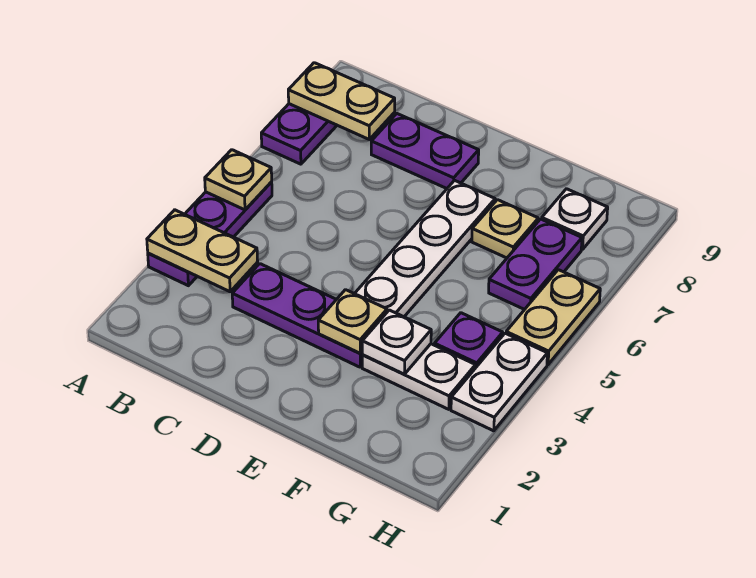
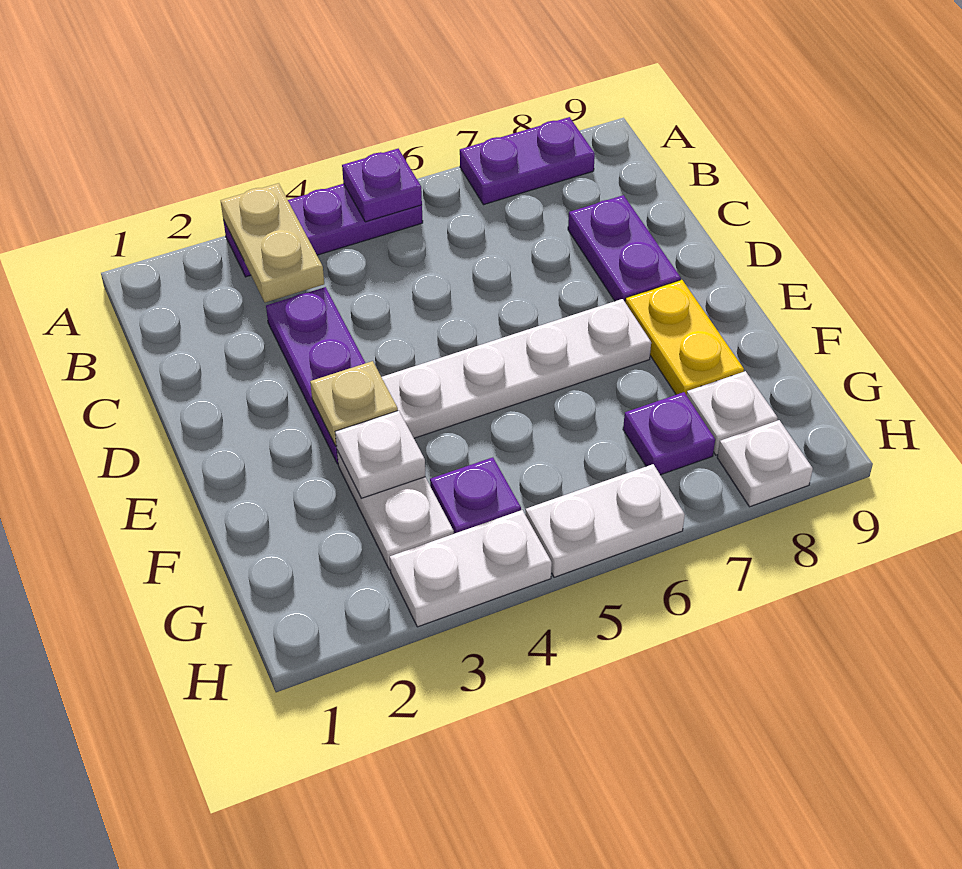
tan 1x1 plate [205,150,272,210] -> purple 1x1 plate [342,149,422,222]
tan 1x2 plate [288,63,395,140] -> none
none -> yellow 1x2 plate [625,280,744,395]
tan 1x1 plate [472,200,538,258] -> none
purple 1x2 plate [489,219,582,310] -> purple 1x1 plate [623,392,715,475]
tan 1x2 plate [506,270,600,365] -> white 1x2 plate [525,464,685,577]
none -> white 1x1 plate [717,420,813,507]

